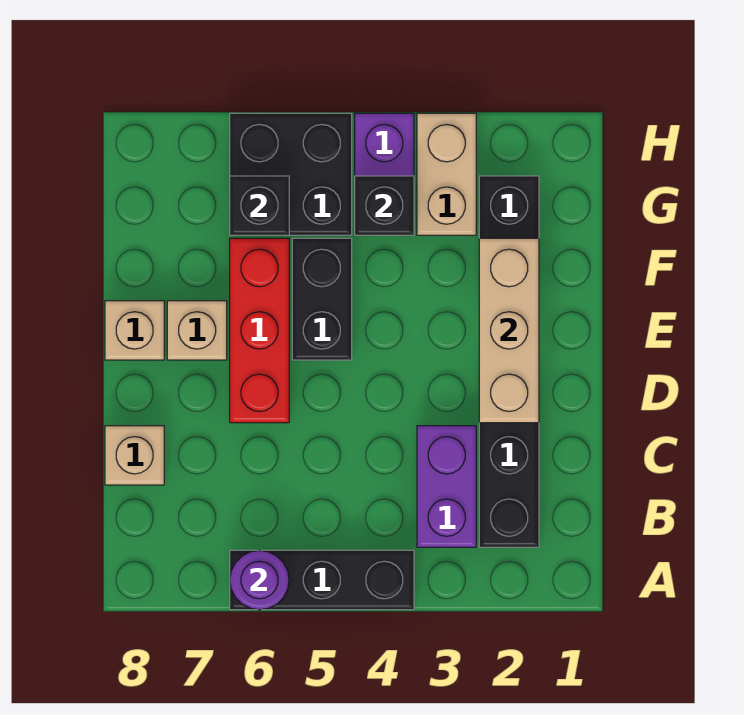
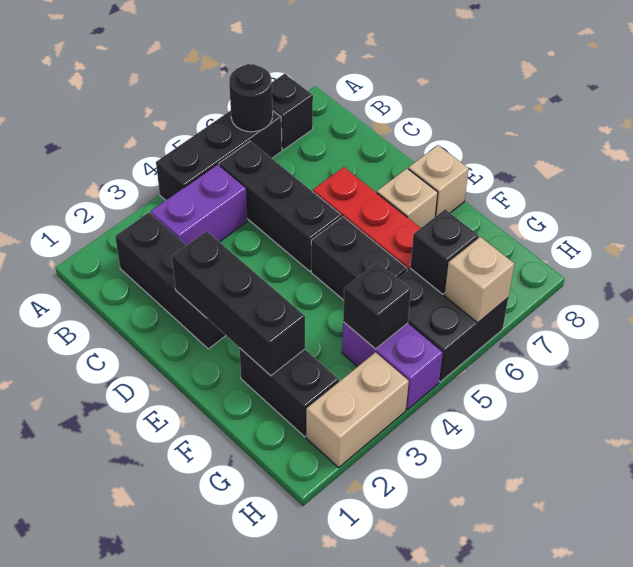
purple 1x1 round brick [230,550,289,610] -> black 1x1 round brick [229,64,273,132]
none -> black 1x1 brick [272,74,313,150]
purple 1x2 brick [417,426,476,547] -> purple 1x2 brick turned to [151,164,248,245]
none -> black 1x3 brick [219,141,341,271]
tan 1x1 brick [105,426,164,485] -> tan 1x1 brick moved to [444,237,514,323]
tan 1x3 brick [479,238,539,423] -> black 1x3 brick [172,231,305,376]
tan 1x2 brick [417,113,476,235] -> tan 1x2 brick turned to [306,352,409,468]

